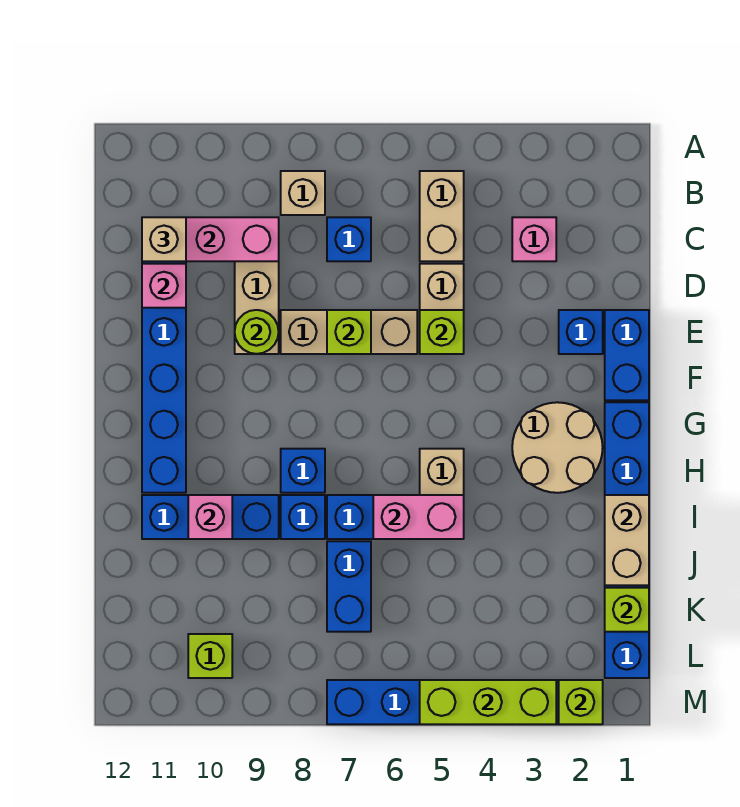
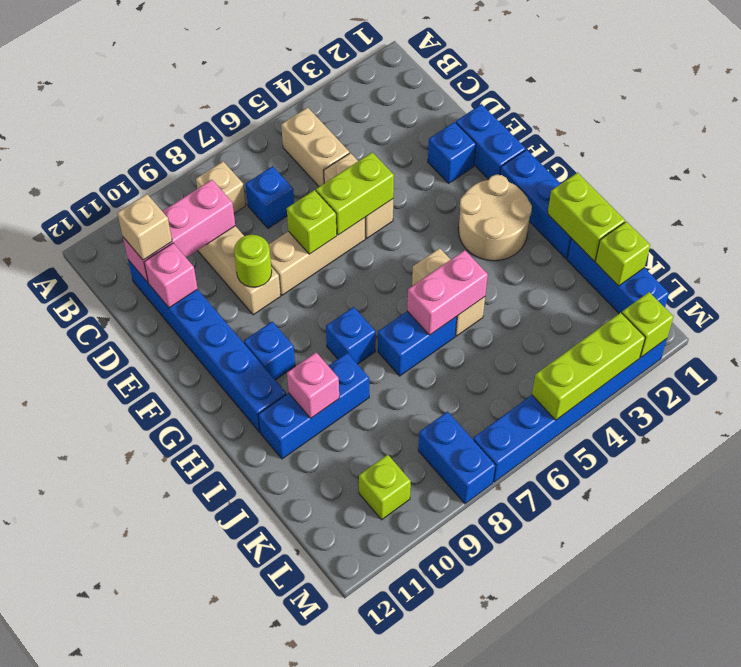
pink 1x1 brick [512,217,556,261] -> none
lime 1x1 brick [420,310,464,354] -> lime 1x2 brick [316,152,394,235]
tan 1x2 brick [605,495,649,585] -> lime 1x2 brick [548,173,625,261]
blue 1x1 brick [281,495,325,539] -> blue 1x1 brick moved to [244,322,295,380]
blue 1x2 brick [327,541,371,632] -> blue 1x2 brick moved to [418,412,495,504]

